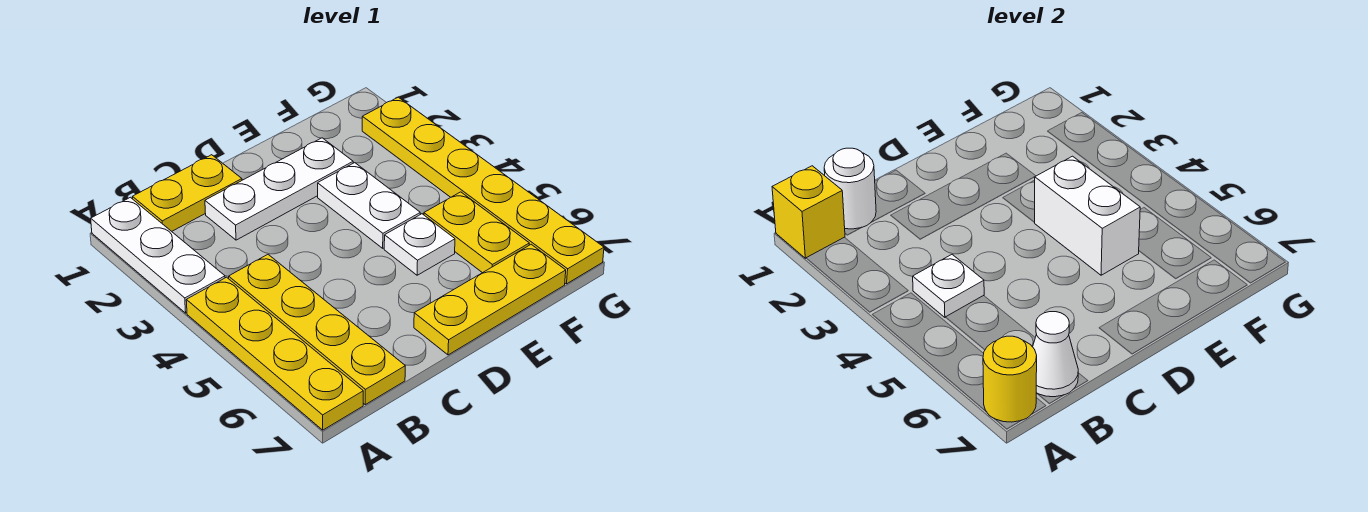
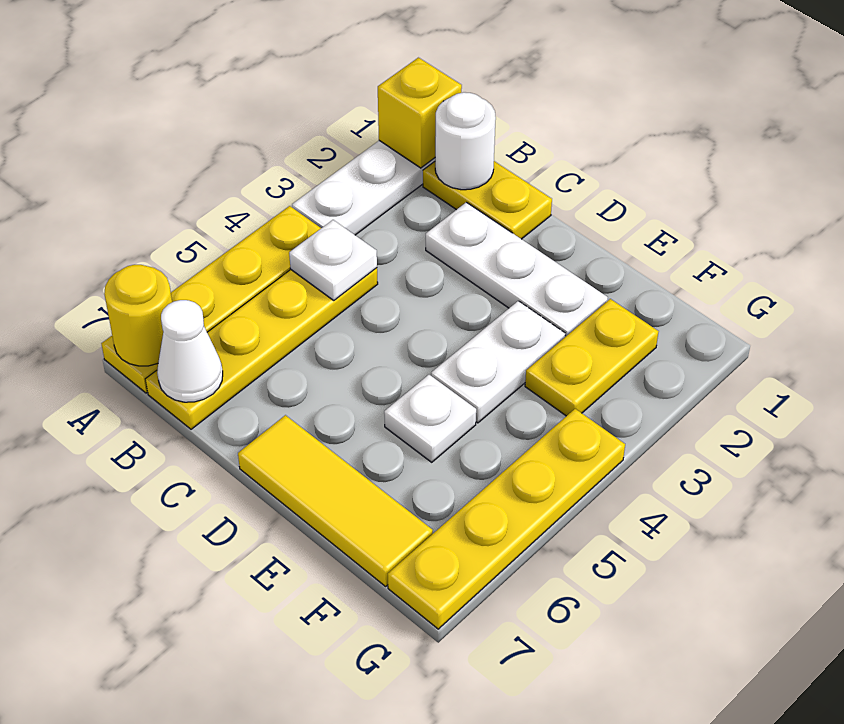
yellow 1x3 plate [414,244,566,355] -> yellow 1x3 tile [238,415,433,586]
white 1x2 brick [1034,156,1140,275] -> none
yellow 1x2 plate [424,192,529,273] -> yellow 1x2 plate moved to [525,299,659,416]
yellow 1x6 plate [362,97,604,284] -> yellow 1x4 plate [388,409,625,629]

